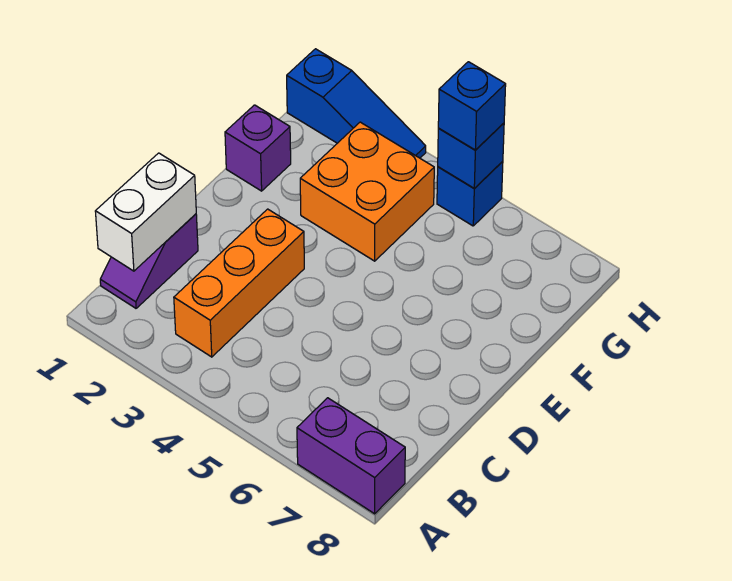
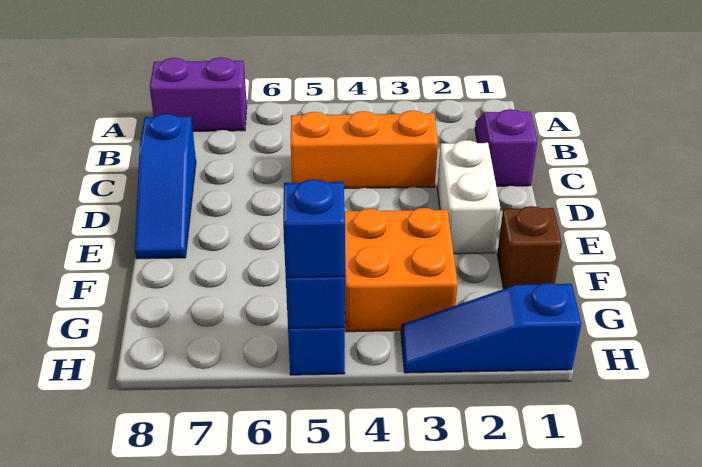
white 1x2 brick [95,153,196,271] -> white 1x2 brick moved to [437,140,500,254]
orange 1x3 brick [174,209,304,357] -> orange 1x3 brick turned to [291,111,438,189]
none -> blue 1x3 slope [135,114,196,259]
purple 1x1 brick [225,105,291,191] -> brown 1x1 brick [497,206,562,289]

